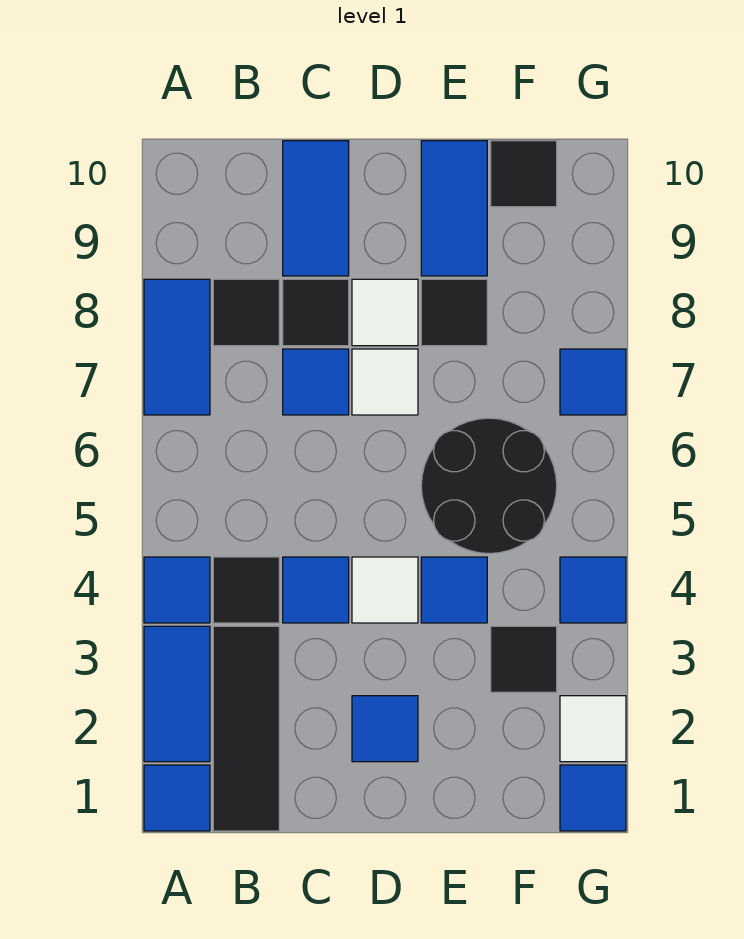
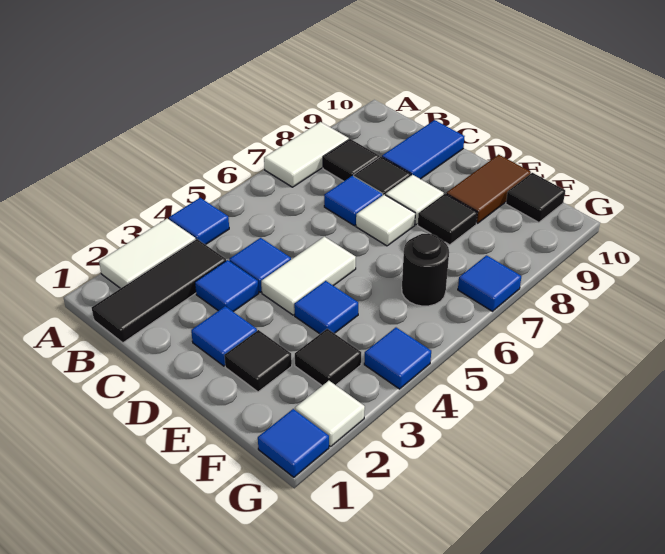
blue 1x1 tile [144,765,210,831] -> blue 1x1 tile moved to [195,260,259,312]
blue 1x2 tile [144,626,210,762] -> white 1x2 tile [99,219,196,288]
blue 1x2 tile [144,279,210,415] -> white 1x2 tile [264,122,349,187]
black 1x1 tile [213,557,279,623] -> black 1x1 tile moved to [224,330,292,392]
white 1x1 tile [352,557,418,623] -> white 1x2 tile [261,237,356,315]
black 2x2 round brick [421,418,557,554] -> black 1x1 round brick [402,233,449,306]
blue 1x2 tile [421,141,487,276] -> brown 1x2 tile [446,154,531,223]

